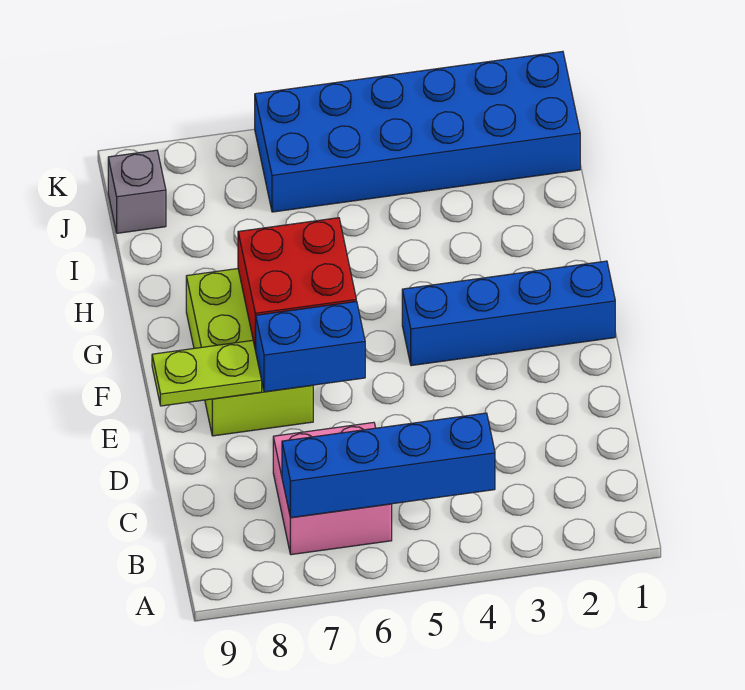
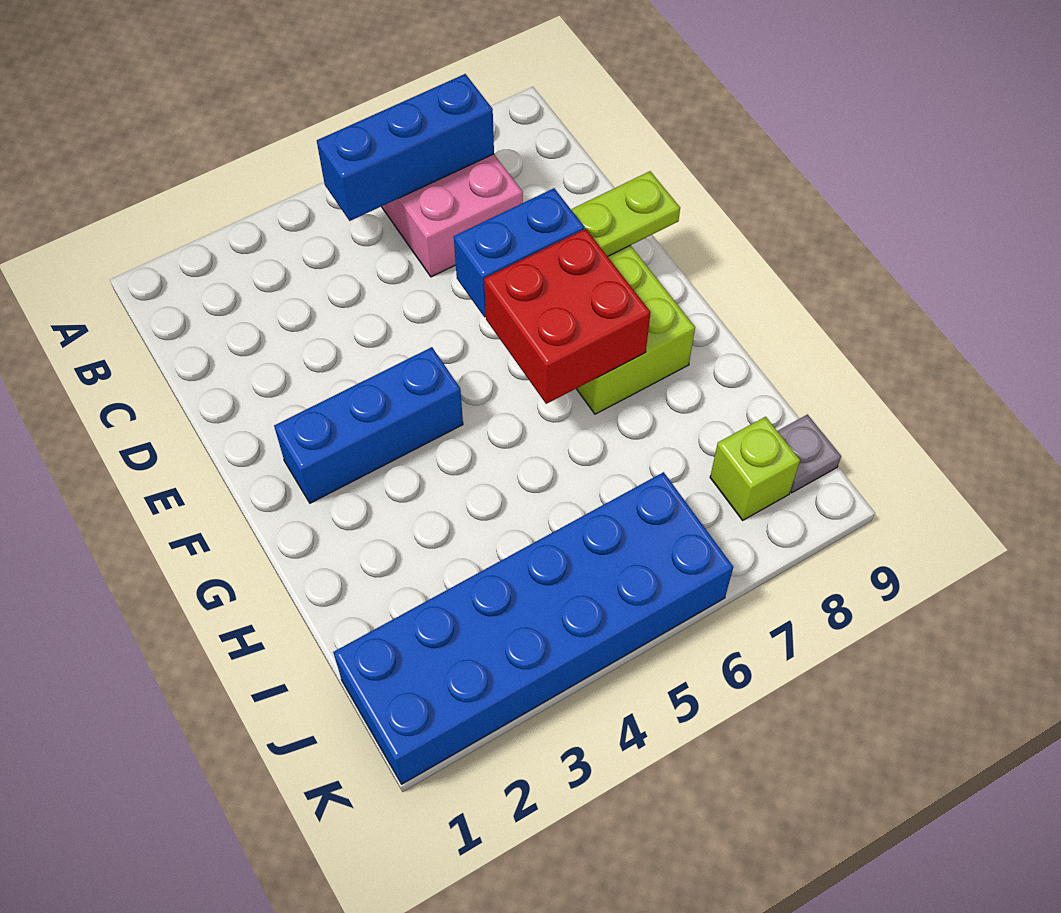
blue 1x4 brick [282,413,495,518] -> blue 1x3 brick [317,74,494,221]
blue 1x4 brick [402,261,615,366] -> blue 1x3 brick [274,347,463,503]
none -> lime 1x1 brick [710,417,800,520]
grey 1x1 brick [108,150,166,233] -> grey 1x1 plate [778,414,841,493]

